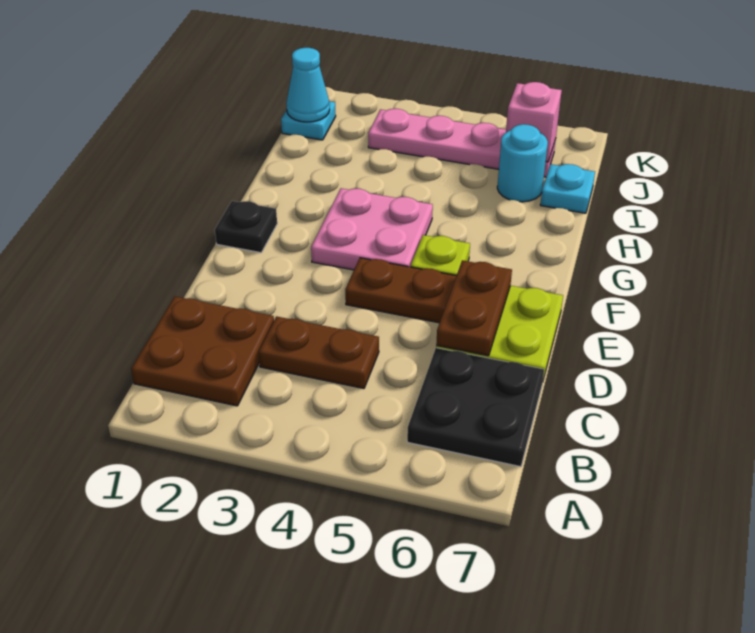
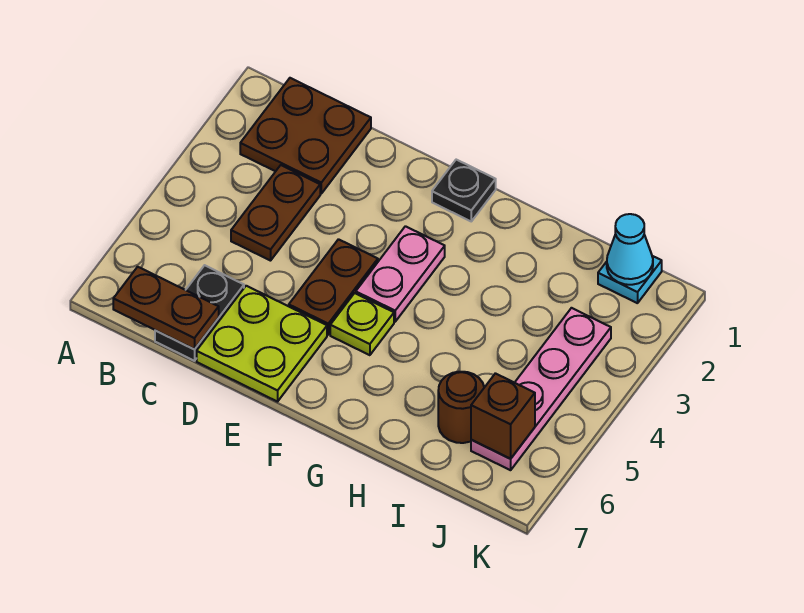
black 2x2 plate [407,348,544,467] -> black 1x2 plate [155,265,244,361]
brown 1x2 plate [436,260,512,356] -> brown 1x2 plate moved to [113,267,219,349]
pink 2x2 plate [311,188,433,270] -> pink 1x2 plate [356,226,445,322]
cyan 1x1 round brick [497,124,548,202] -> brown 1x1 round brick [438,372,484,443]
cyan 1x1 plate [540,164,595,213] -> none
pink 1x1 brick [506,82,562,162] -> brown 1x1 brick [471,373,535,459]

